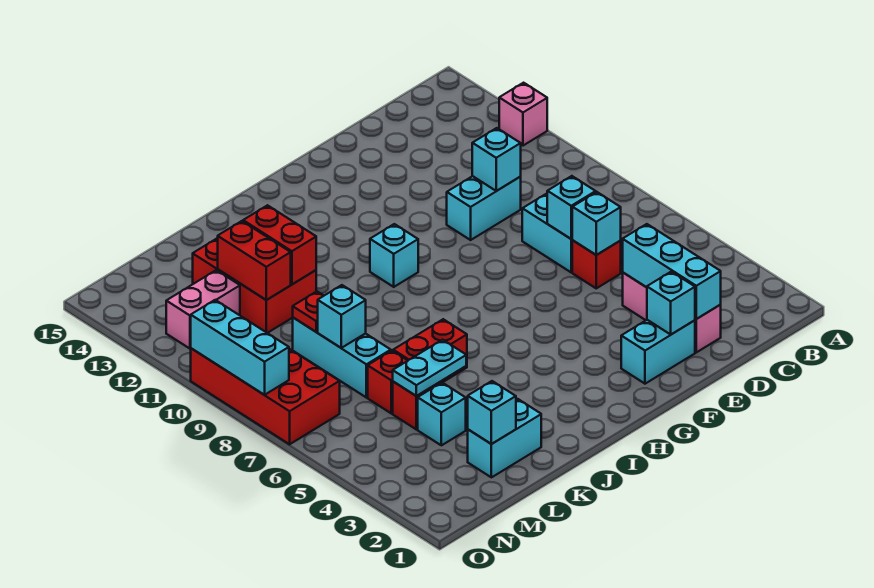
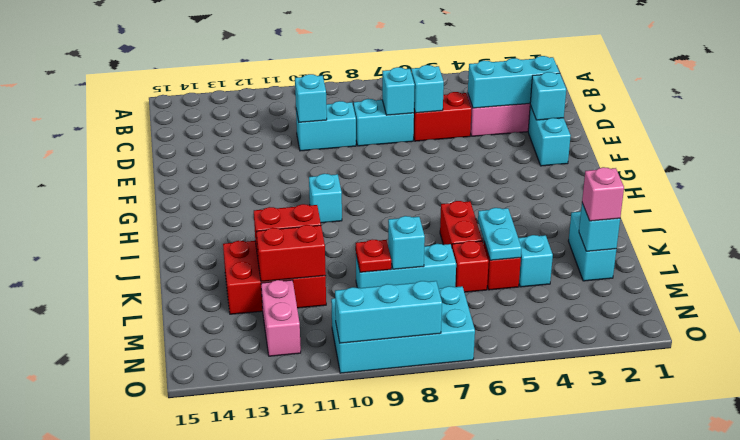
pink 1x1 brick [499,83,547,146] -> pink 1x1 brick moved to [582,167,624,221]
red 1x1 brick [572,240,621,288] -> red 1x2 brick [413,92,471,141]
cyan 1x2 brick [447,176,521,240] -> cyan 1x2 brick turned to [296,101,356,151]
red 2x4 brick [191,348,340,444] -> cyan 2x4 brick [331,286,475,373]

